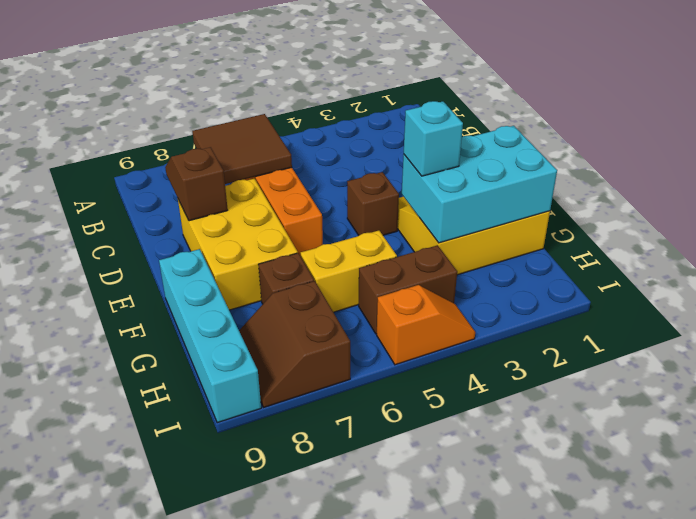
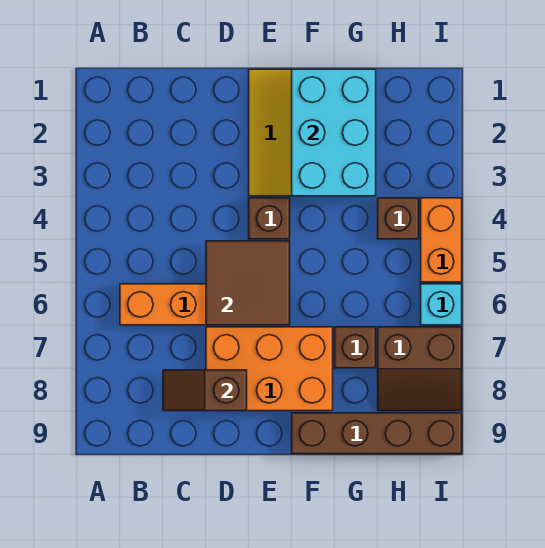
brown 2x2 tile [192,114,292,184] -> brown 2x2 tile moved to [206,241,290,325]
yellow 2x3 brick [178,179,298,310] -> orange 2x3 brick [206,327,333,411]
cyan 1x1 brick [404,101,463,176] -> cyan 1x1 brick moved to [421,284,462,325]
cyan 1x4 brick [159,249,261,423] -> brown 1x4 brick [292,413,462,454]
yellow 1x2 brick [300,230,397,312] -> none
brown 1x2 brick [359,245,457,334] -> brown 1x1 brick [378,198,419,239]
orange 1x2 slope [377,285,475,365] -> orange 1x2 brick [421,198,462,282]

